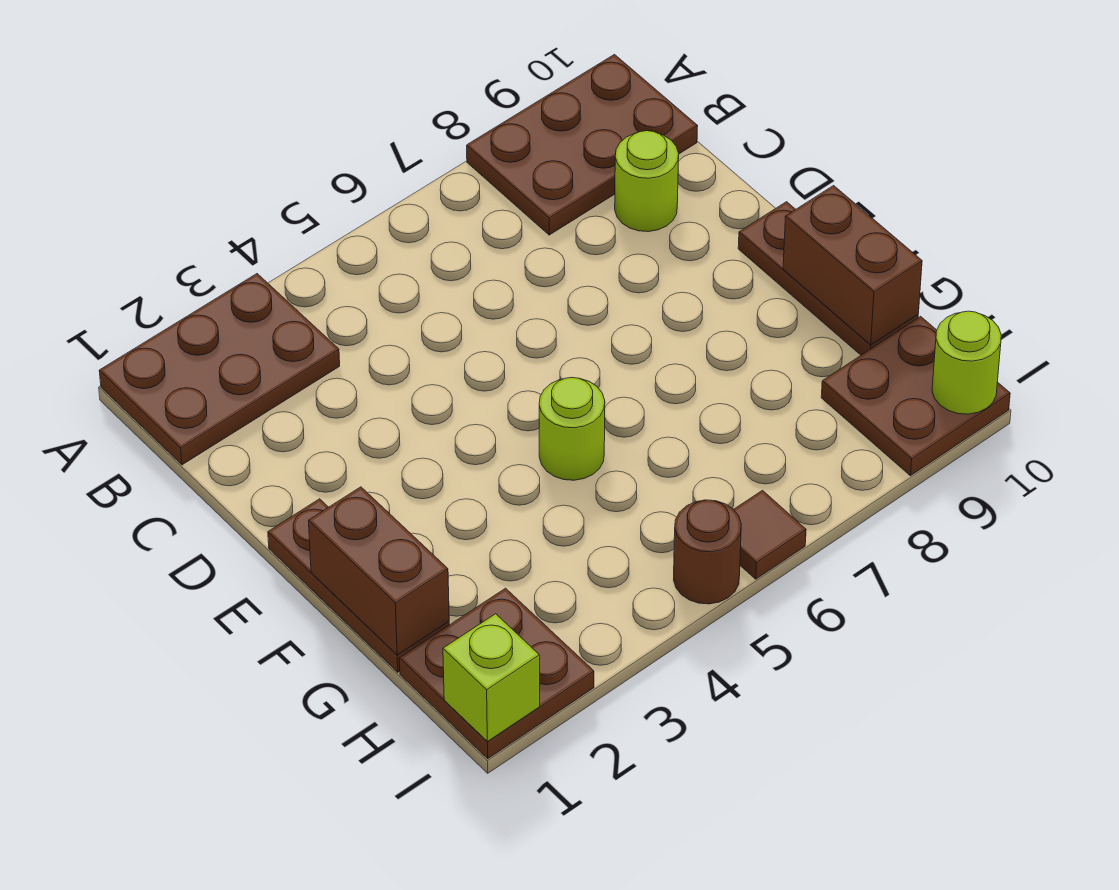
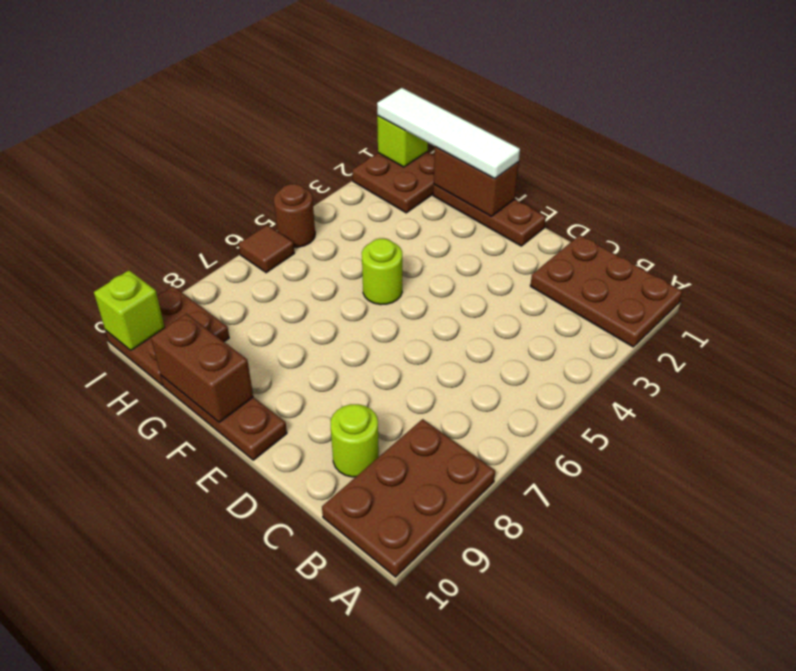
brown 2x3 plate [99,274,340,465] -> brown 2x3 plate turned to [530,235,682,347]
none -> white 1x4 tile [377,88,520,179]
lime 1x1 round brick [932,311,1001,414] -> lime 1x1 brick [94,270,165,350]

